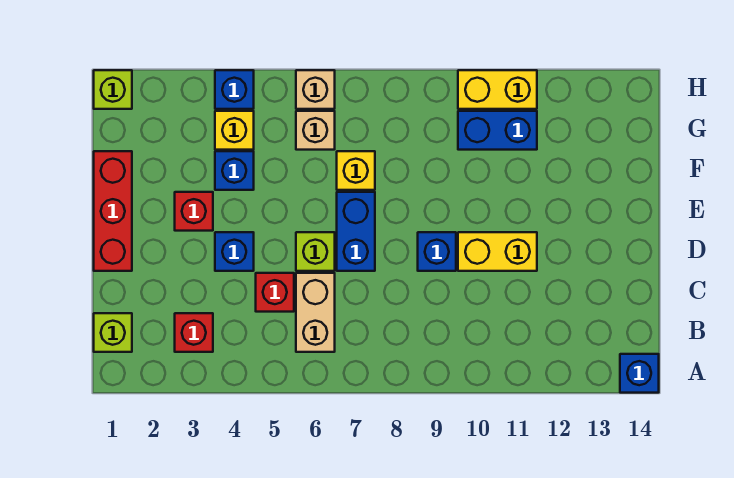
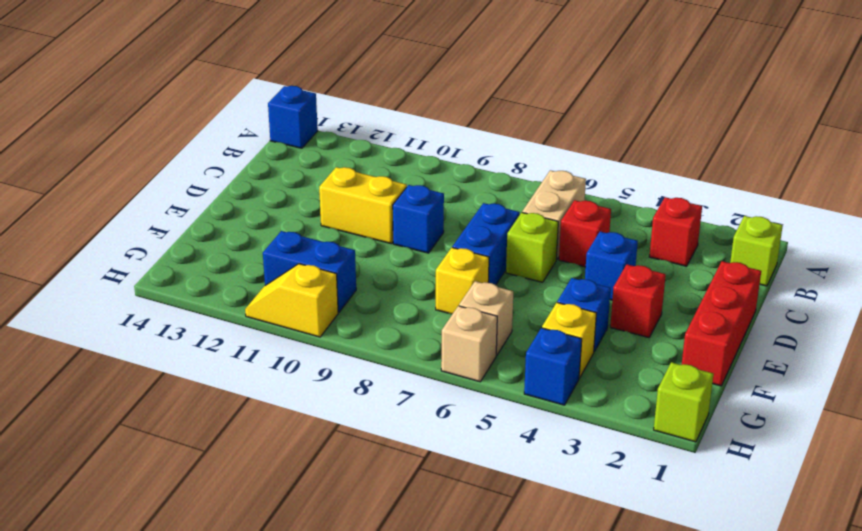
yellow 1x2 brick [458,70,537,109] -> yellow 1x2 slope [245,264,338,337]

